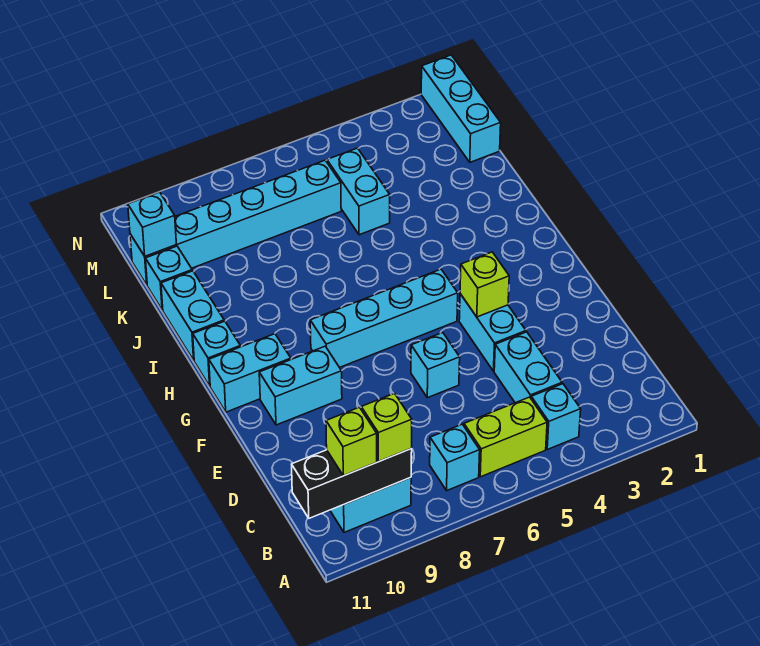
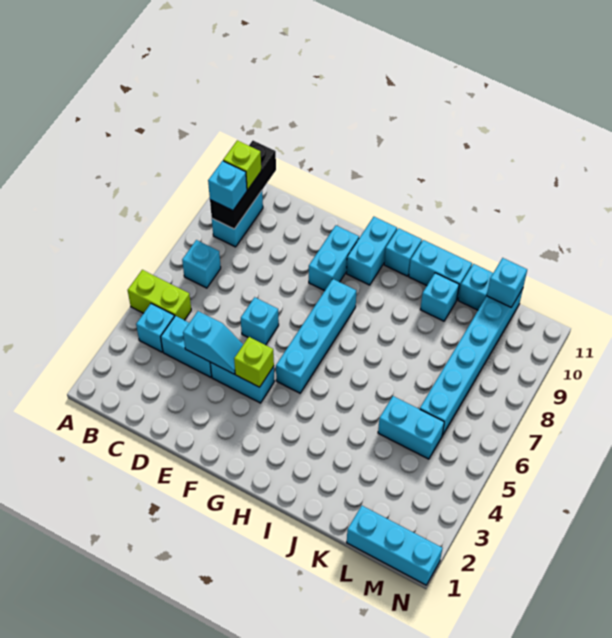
lime 1x2 brick [464,397,547,477] -> lime 1x2 brick turned to [128,270,191,320]
lime 1x1 brick [361,393,412,461] -> cyan 1x1 brick [208,161,247,211]
none -> cyan 1x2 slope [183,311,243,374]
none -> cyan 1x1 brick [420,273,459,321]

